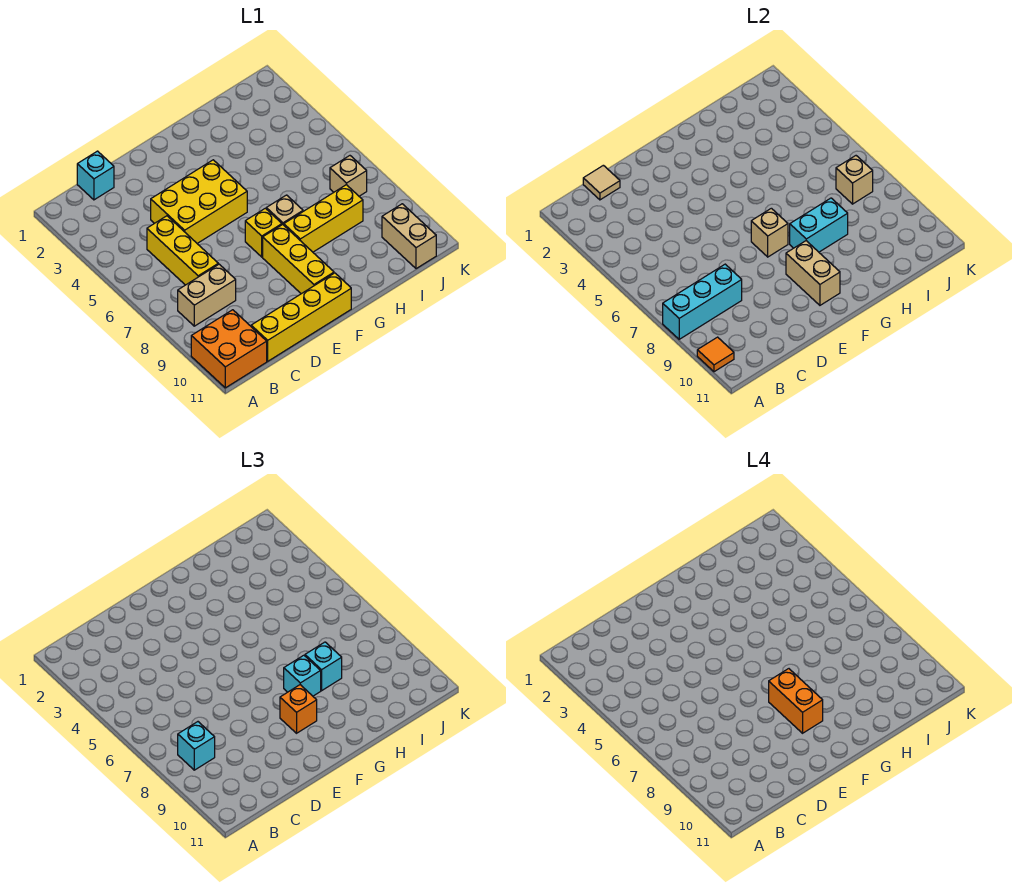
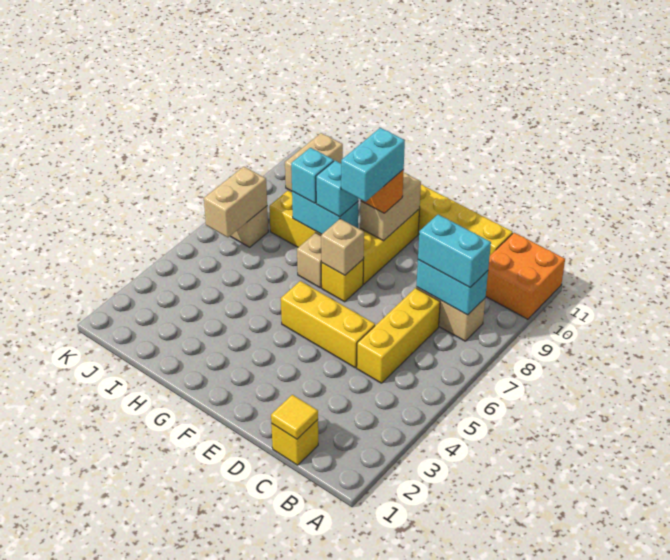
cyan 1x3 brick [663,264,742,339] -> cyan 1x2 brick [416,260,488,315]
orange 1x1 tile [697,337,734,372] -> none
cyan 1x1 brick [178,722,215,770] -> cyan 1x2 brick [418,214,491,287]
cyan 1x1 brick [77,151,114,200] -> yellow 1x1 brick [271,420,318,465]
tan 1x1 tile [583,165,620,200] -> yellow 1x1 tile [271,395,318,439]
yellow 2x3 brick [151,160,247,243] -> yellow 1x3 brick [281,281,375,368]
orange 1x2 brick [769,669,823,733] -> cyan 1x2 brick [341,128,405,202]
tan 1x1 brick [836,156,873,204] -> tan 1x2 brick [204,167,267,237]

